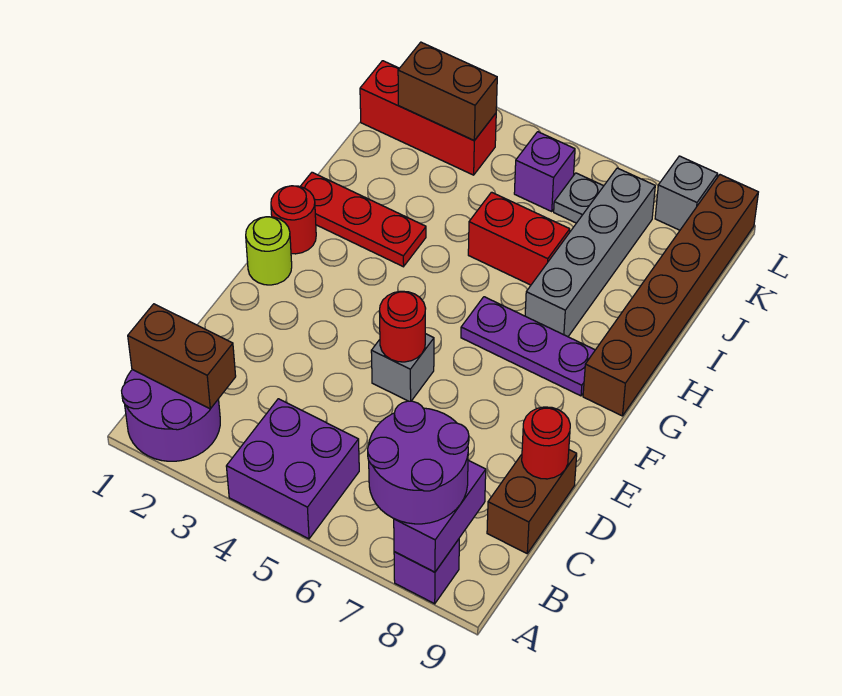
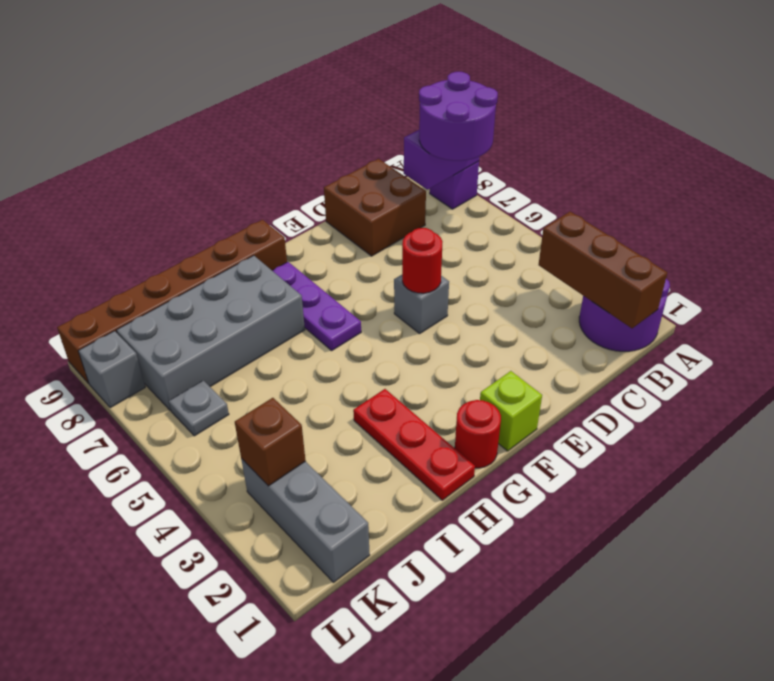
purple 2x2 brick [226,399,359,539] -> none
brown 1x2 brick [128,304,236,409] -> brown 1x3 brick [539,212,667,328]
brown 1x2 brick [487,450,577,553] -> brown 2x2 brick [324,159,426,256]
red 1x1 round brick [522,407,570,479] -> none
lime 1x1 round brick [246,217,292,285] -> lime 1x1 brick [480,371,542,451]
grey 1x4 brick [525,168,655,337] -> grey 2x4 brick [117,256,305,411]
red 1x2 brick [468,192,570,285] -> none
red 1x3 brick [360,61,496,175] -> grey 1x3 brick [241,459,370,582]
brown 1x2 brick [398,42,497,140] -> brown 1x1 brick [235,398,306,486]
purple 1x1 brick [514,132,575,211] -> none

